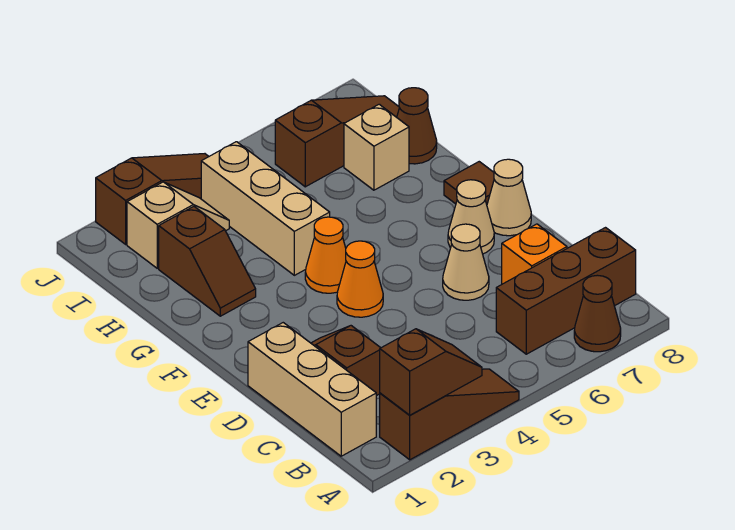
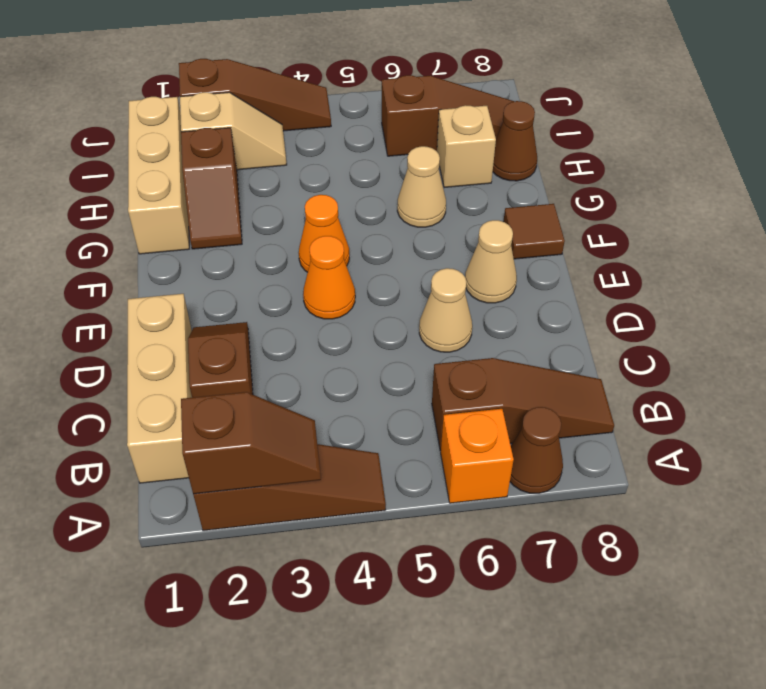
brown 1x3 brick [496,228,636,354] -> brown 1x3 slope [432,358,614,451]
orange 1x1 brick [502,224,567,284] -> orange 1x1 brick moved to [441,409,514,503]
tan 1x1 cone [487,159,531,236] -> tan 1x1 cone moved to [397,146,446,227]
tan 1x3 brick [201,142,330,275] -> tan 1x3 brick moved to [128,97,189,254]

